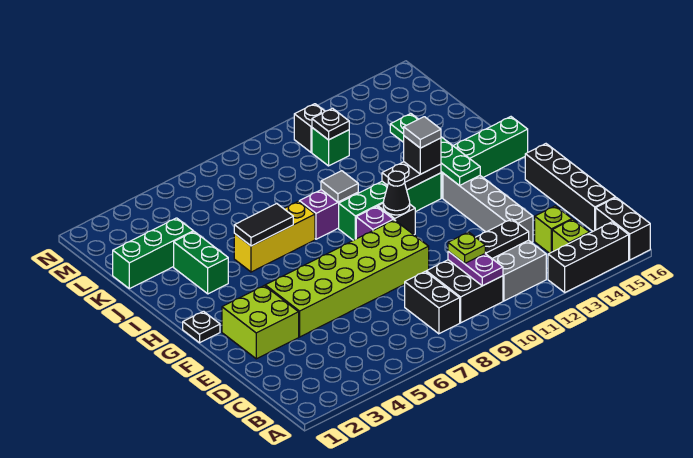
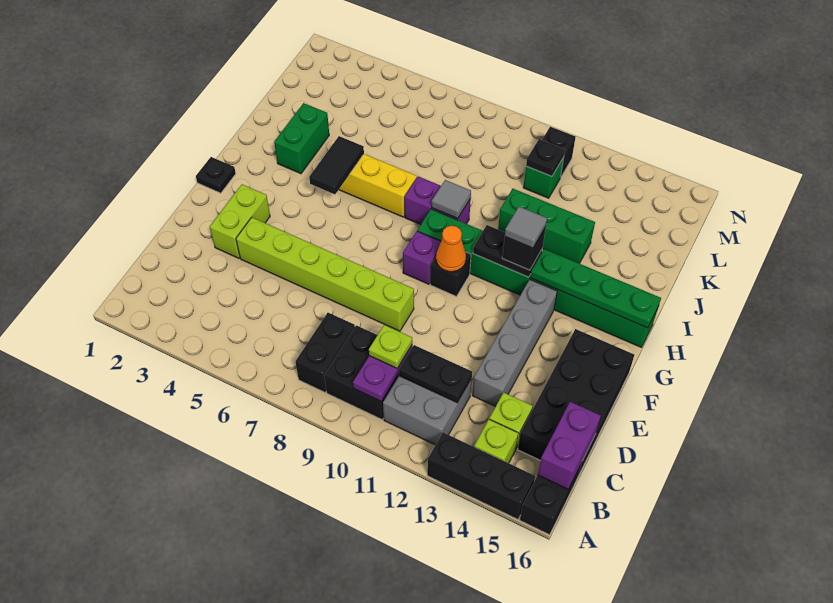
none -> purple 1x2 brick [538,402,601,489]
black 1x4 brick [525,144,615,231] -> black 2x4 brick [518,329,634,476]
lime 2x2 brick [222,286,299,359] -> lime 1x2 brick [210,184,270,258]
lime 2x6 brick [265,220,429,337] -> lime 1x6 brick [236,217,414,331]
black 1x1 cone [383,171,410,215] -> orange 1x1 cone [436,226,466,272]
green 1x4 plate [390,114,480,186] -> green 1x4 plate turned to [530,249,661,328]
black 1x2 tile [234,204,293,246] -> black 1x2 tile turned to [309,136,364,194]
green 1x3 brick [113,218,193,289] -> green 1x3 brick moved to [498,189,595,263]

